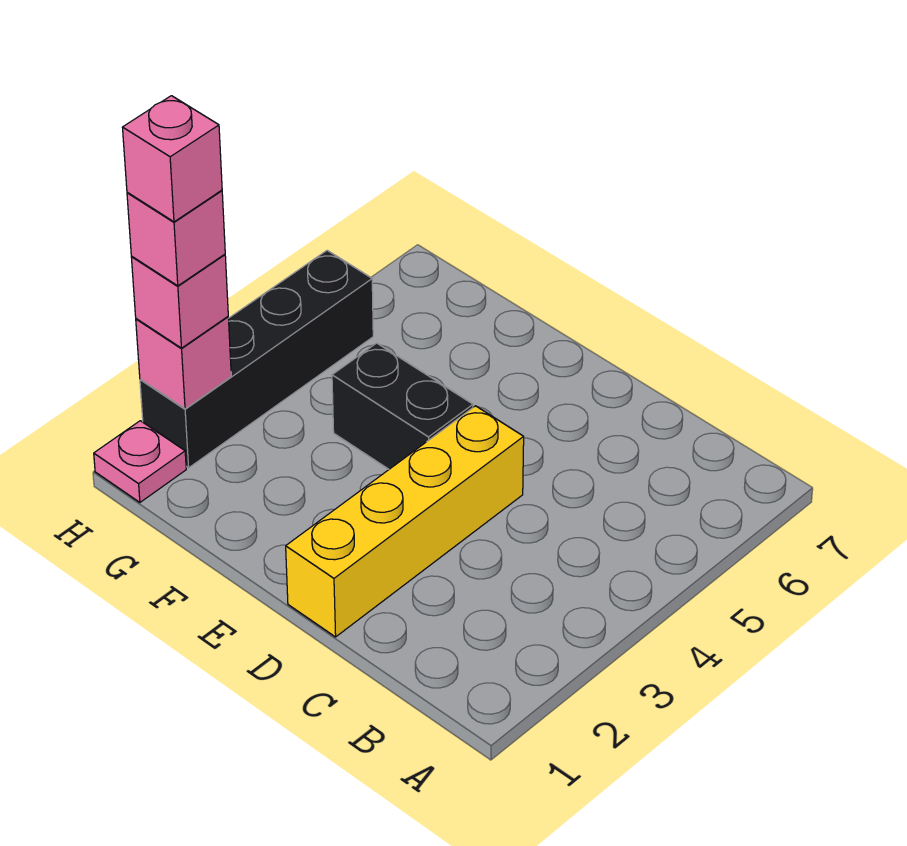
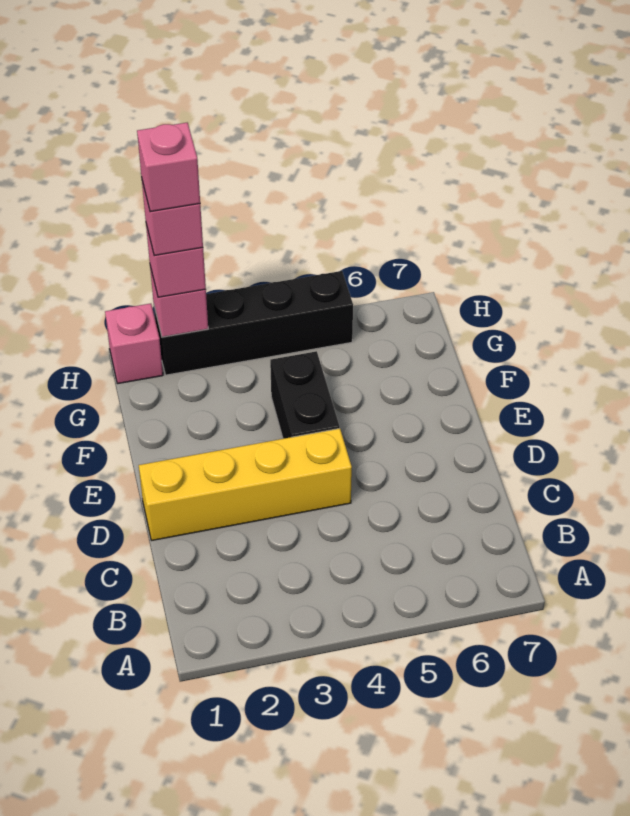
pink 1x1 plate [94,421,186,502] -> pink 1x1 brick [105,304,163,384]

